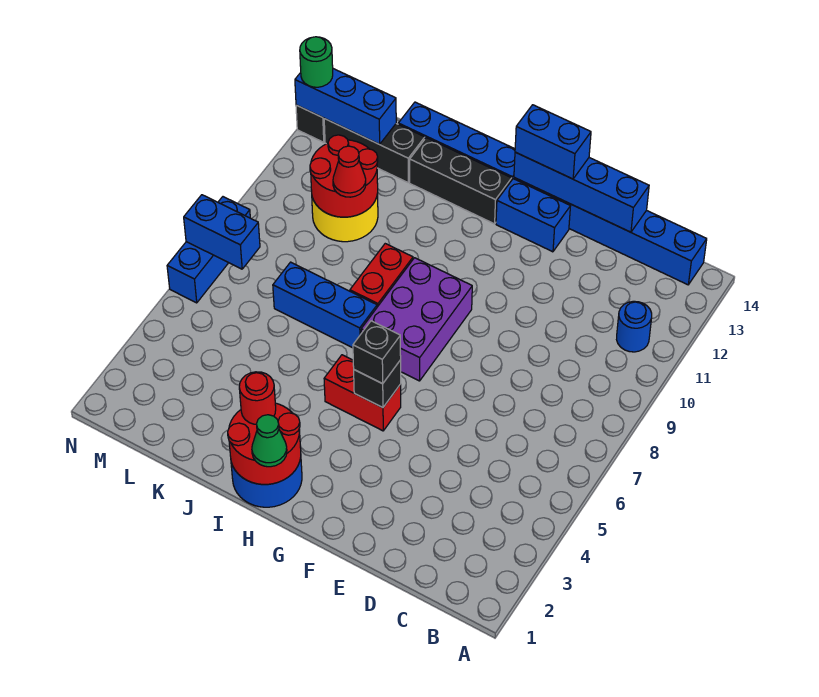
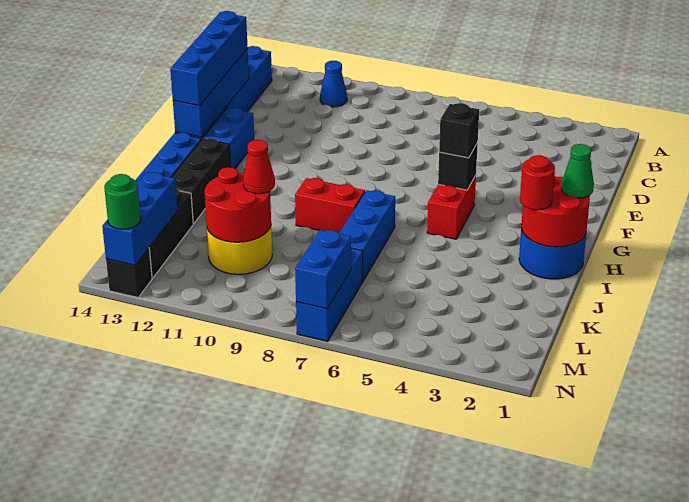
blue 1x1 round brick [617,301,652,352] -> blue 1x1 cone [320,61,347,107]
blue 1x2 brick [515,105,591,179] -> blue 1x4 brick [170,11,248,106]
purple 2x3 brick [361,258,472,381] -> none
blue 1x3 brick [167,197,250,303] -> blue 1x3 brick turned to [296,248,363,341]

